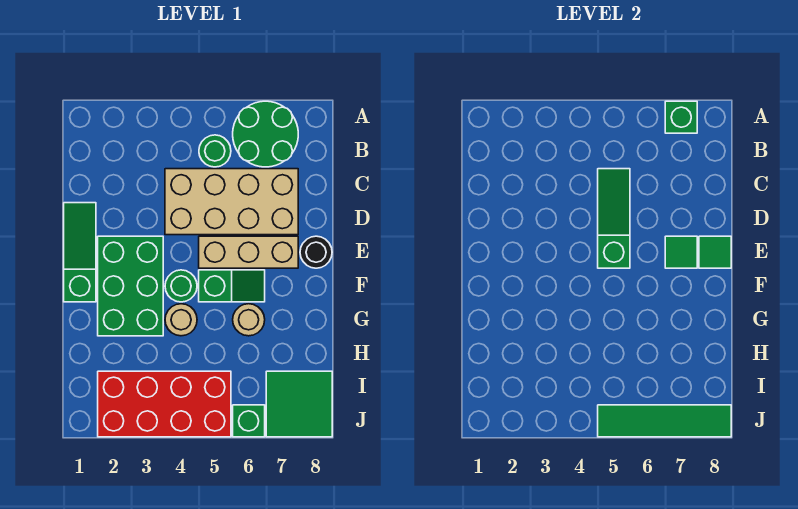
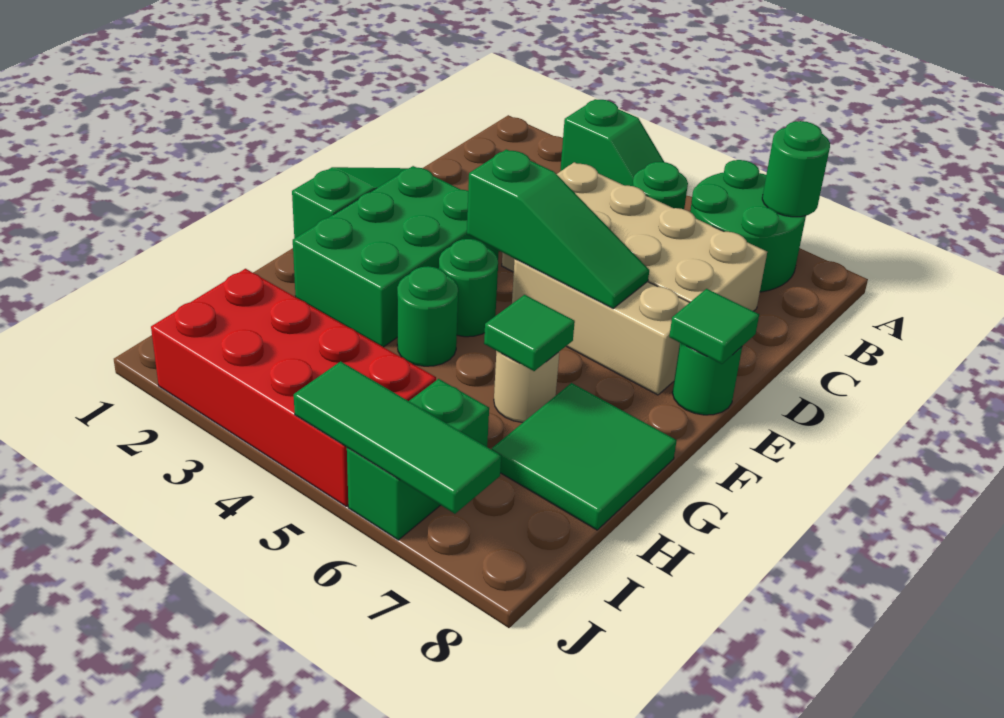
green 1x1 brick [665,101,697,133] -> green 1x1 round brick [762,121,830,217]
green 1x3 slope [598,169,630,268] -> green 1x3 slope turned to [467,149,649,308]
green 1x1 tile [665,236,697,268] -> green 1x1 tile moved to [484,295,575,371]
black 1x1 round brick [300,236,332,268] -> green 1x1 round brick [672,343,742,415]
green 1x2 slope [199,270,265,302] -> green 1x2 slope moved to [560,99,664,186]
tan 1x1 round brick [165,304,197,336] -> green 1x1 round brick [397,266,458,366]
green 2x2 tile [266,371,332,437] -> green 2x2 tile moved to [492,383,677,530]
green 1x4 tile [598,405,731,437] -> green 1x3 tile [294,361,501,514]
green 1x1 brick [233,405,265,437] -> green 1x2 brick [347,379,489,540]

